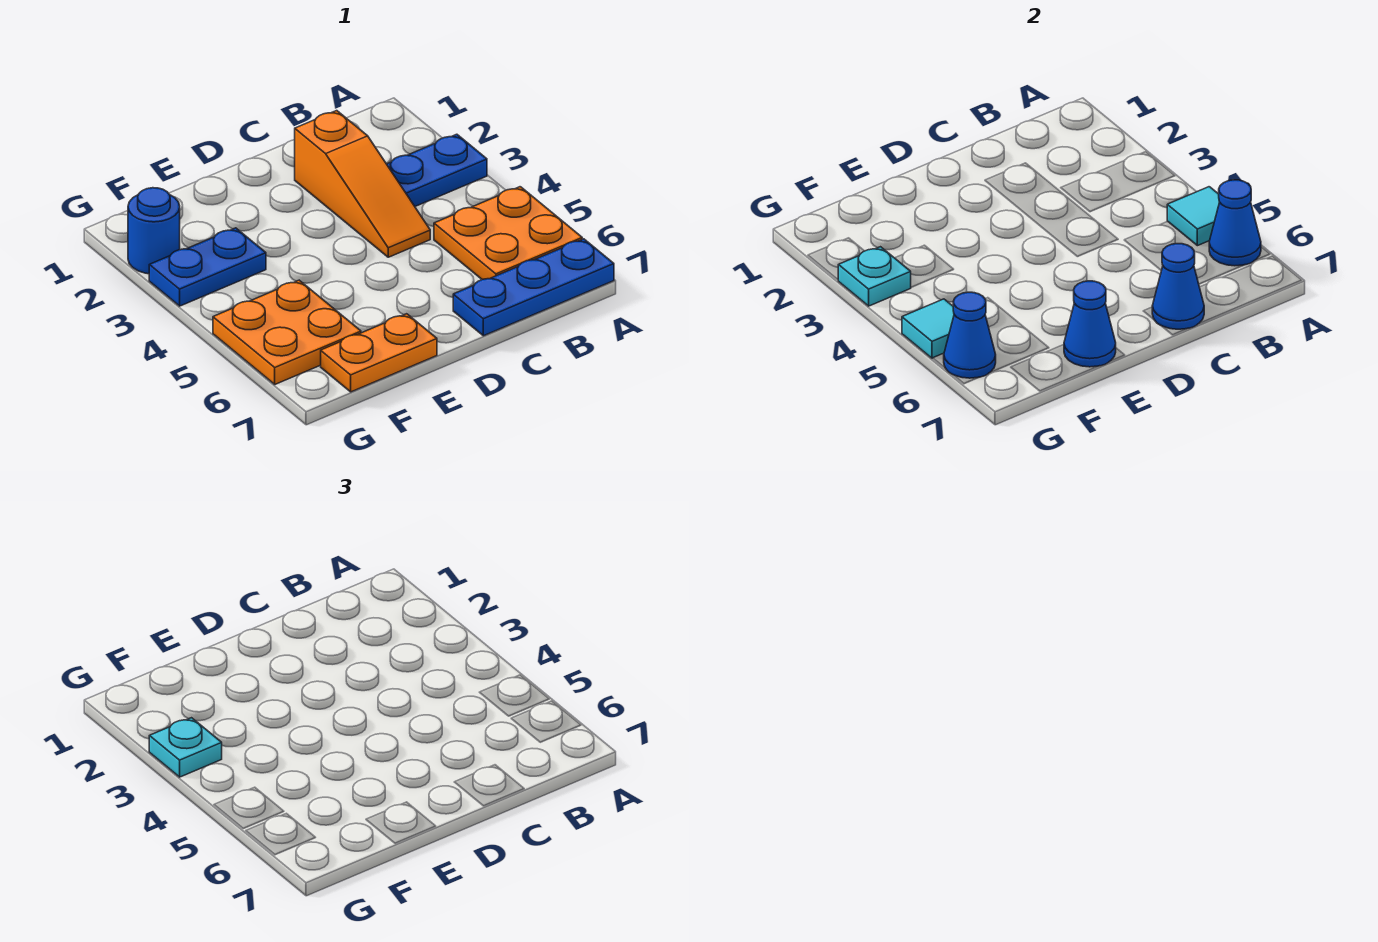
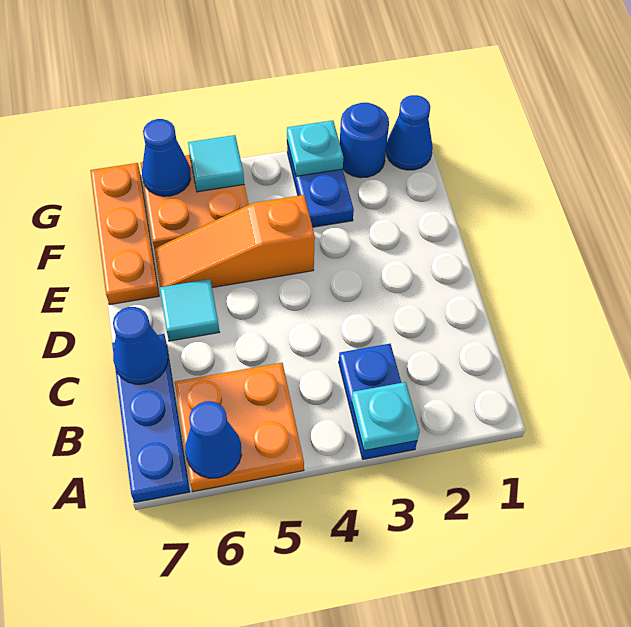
cyan 1x1 tile [1167,187,1219,246] -> cyan 1x1 tile moved to [160,279,219,341]
orange 1x3 slope [295,111,430,257] -> orange 1x3 slope moved to [154,195,315,288]
orange 1x2 plate [321,314,437,392] -> orange 1x3 plate [90,163,159,305]
blue 1x1 cone [1064,281,1116,367] -> blue 1x1 cone moved to [386,95,433,170]
cyan 1x1 plate [149,718,222,777] -> cyan 1x1 plate moved to [352,382,420,451]

